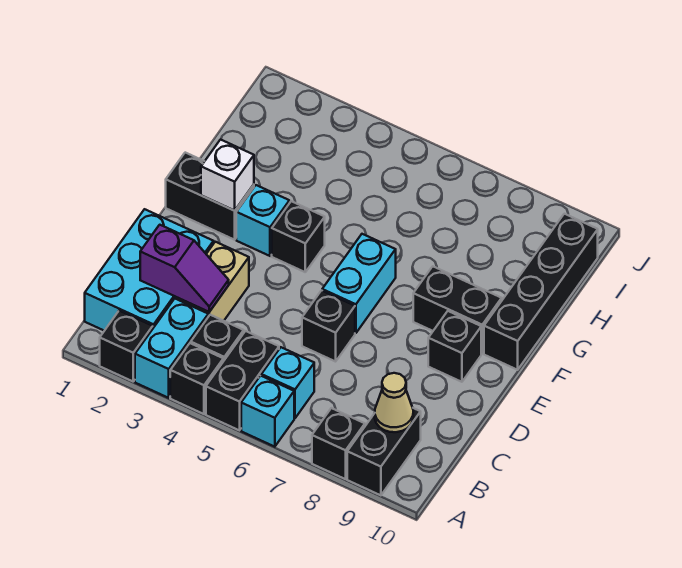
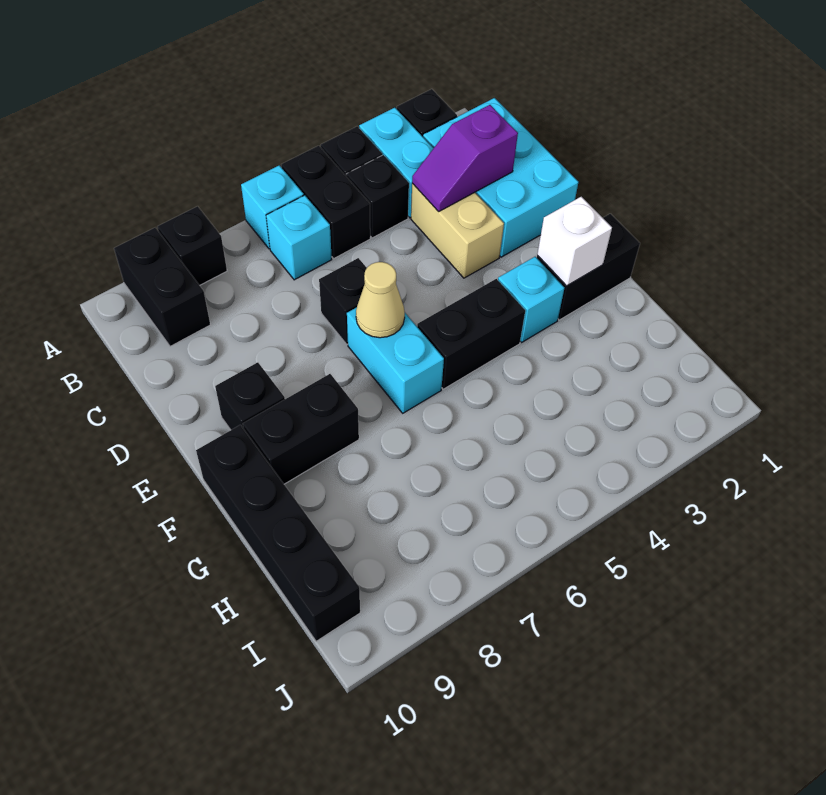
tan 1x1 cone [375,373,413,432] -> tan 1x1 cone moved to [356,262,405,338]
black 1x1 brick [272,201,325,272] -> black 1x2 brick [417,279,525,389]

